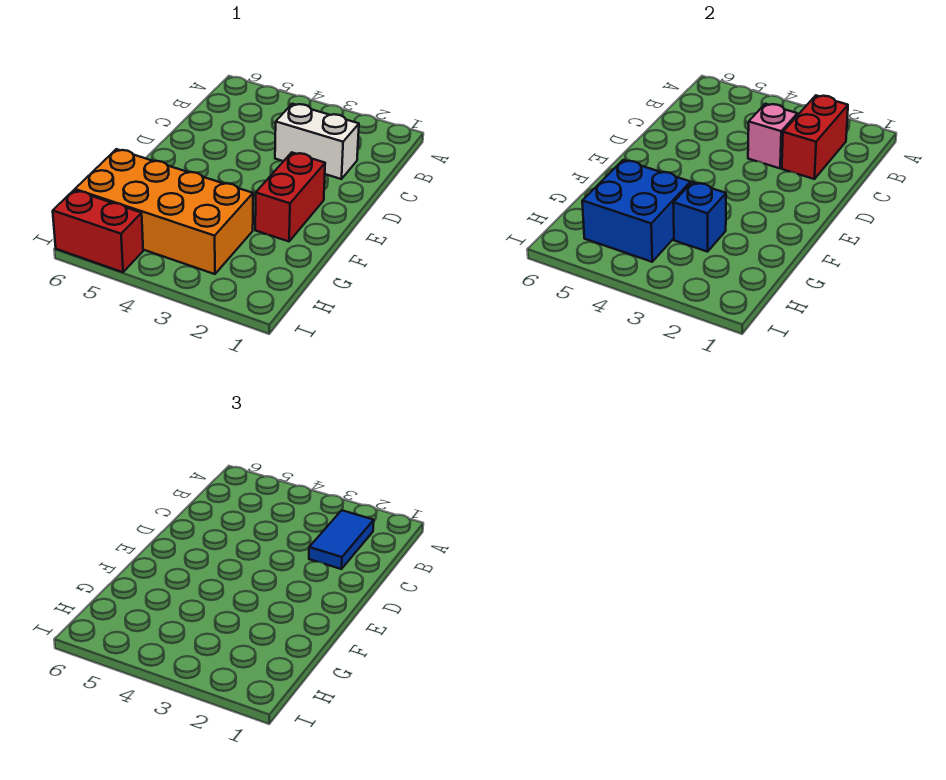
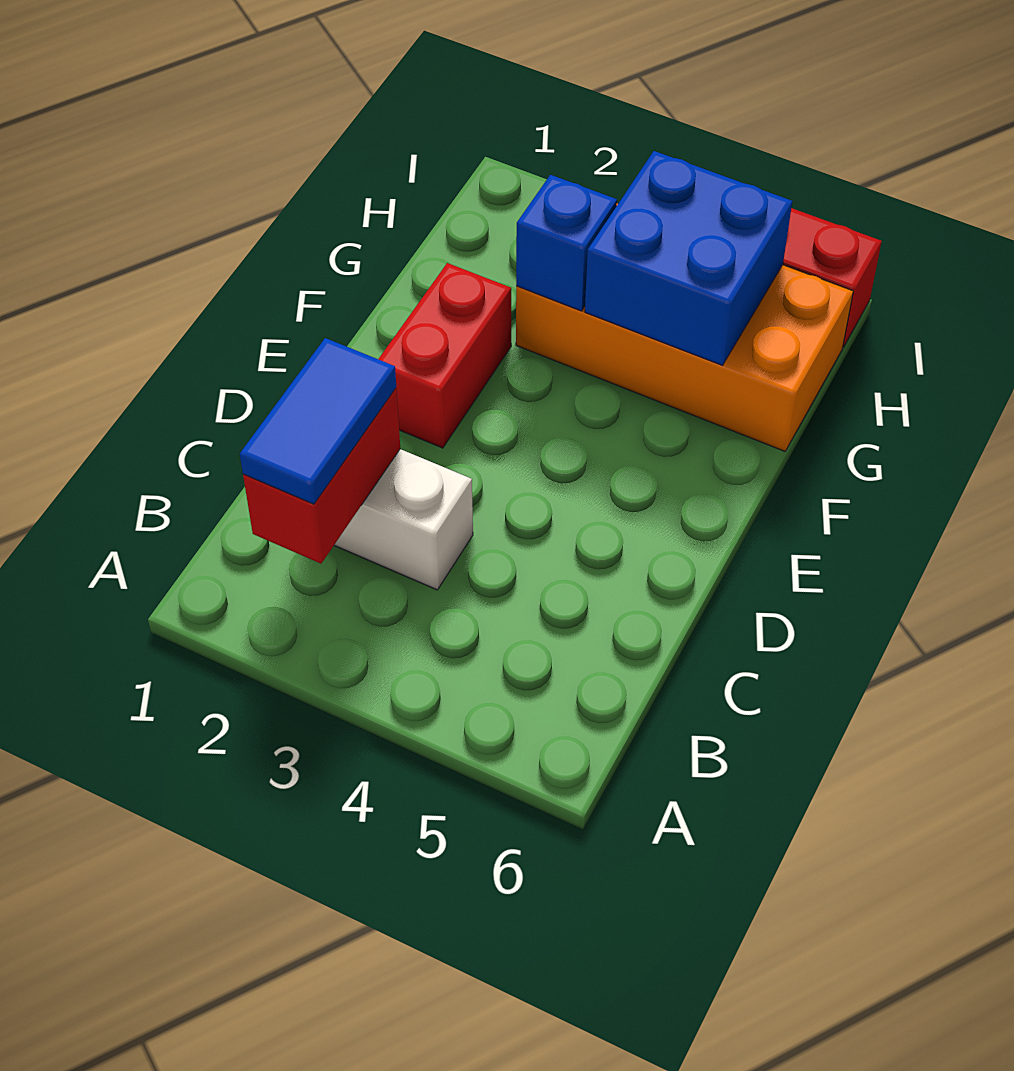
pink 1x1 brick [748,104,797,168] -> none

